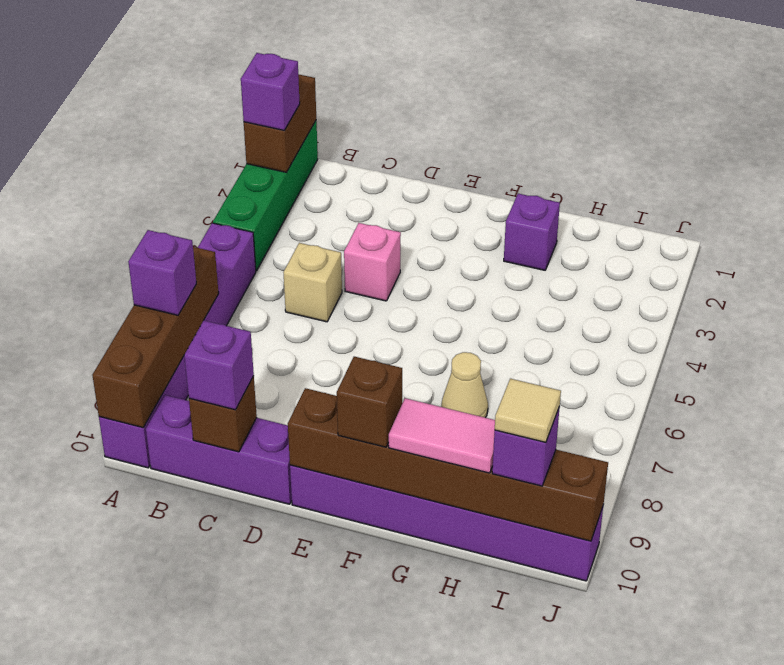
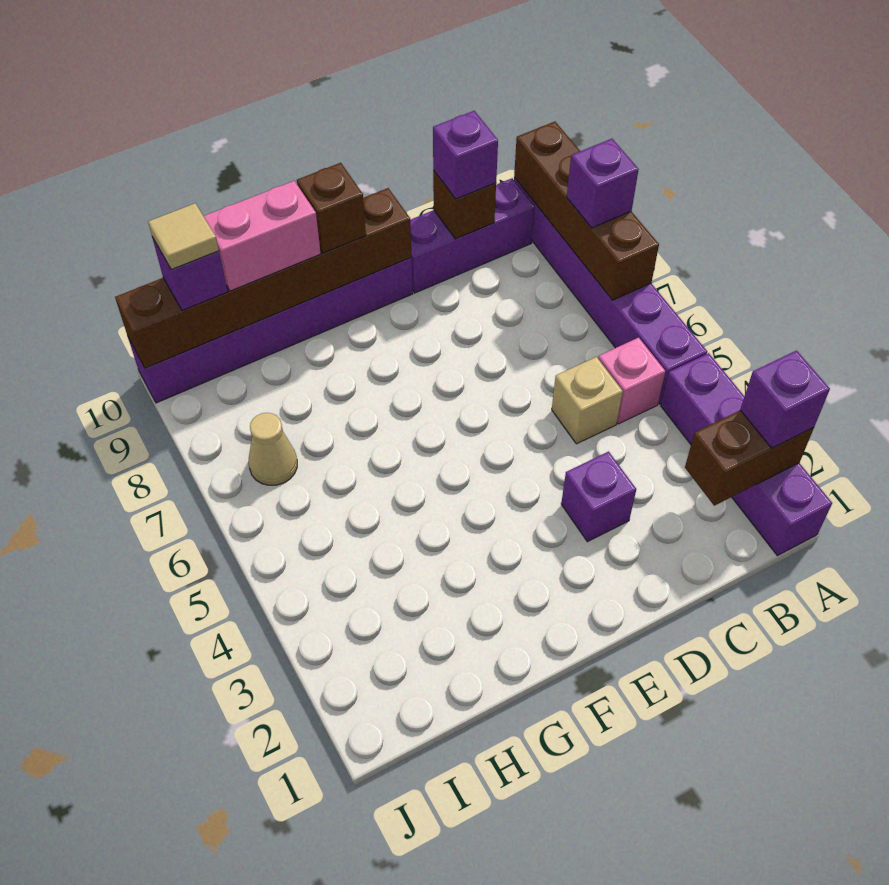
green 1x4 brick [213,121,318,271] -> purple 1x4 brick [661,353,832,556]
brown 1x2 brick [244,74,316,172] -> brown 1x2 brick turned to [685,410,814,506]
pink 1x1 brick [344,223,401,301] -> pink 1x1 brick moved to [598,338,665,424]
purple 1x1 brick [504,194,560,270] -> purple 1x1 brick moved to [561,451,636,542]
tan 1x1 cone [441,352,488,418] -> tan 1x1 cone moved to [248,413,297,485]
pink 1x2 tile [389,398,495,473] -> pink 1x2 brick [204,181,321,291]

